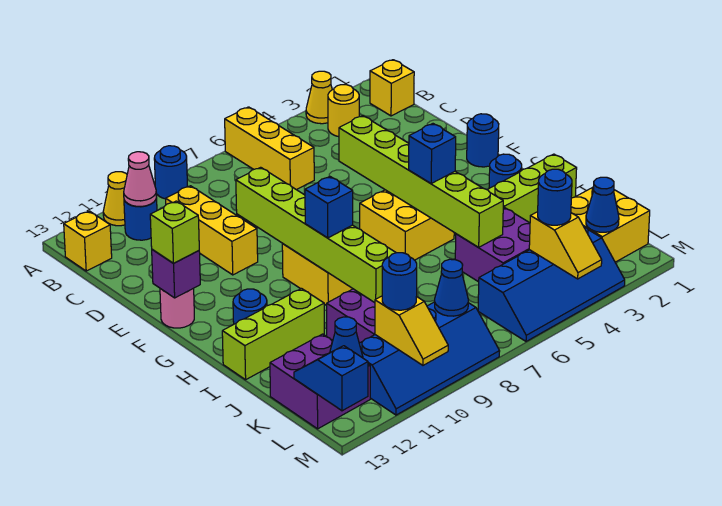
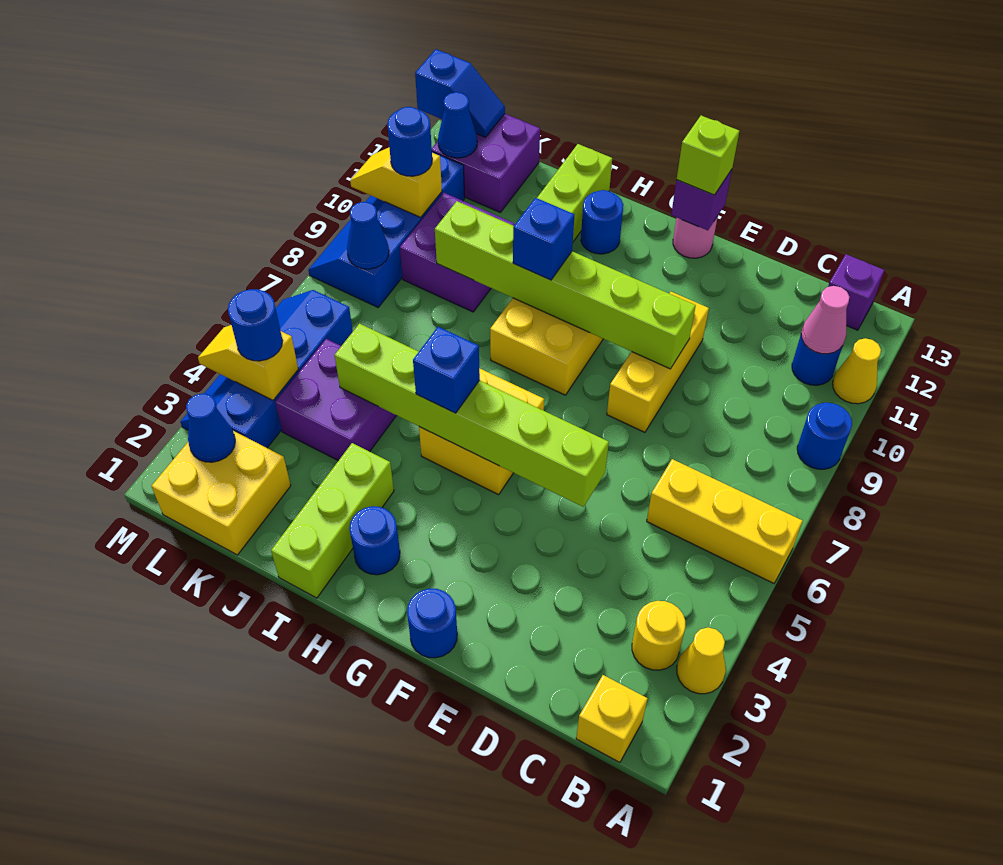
yellow 1x1 brick [64,211,112,271] -> purple 1x1 brick [828,254,884,330]
yellow 1x3 brick [166,186,258,275] -> yellow 1x3 brick turned to [607,292,709,432]

